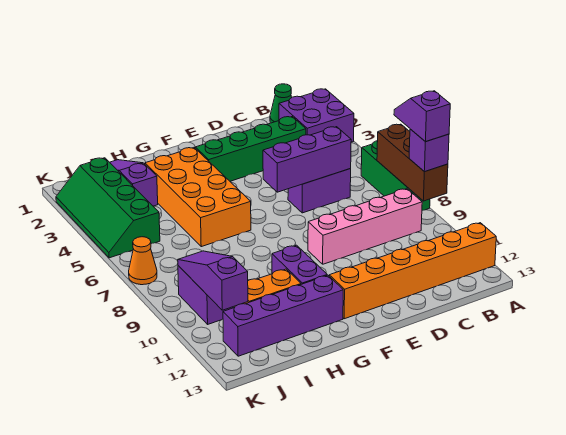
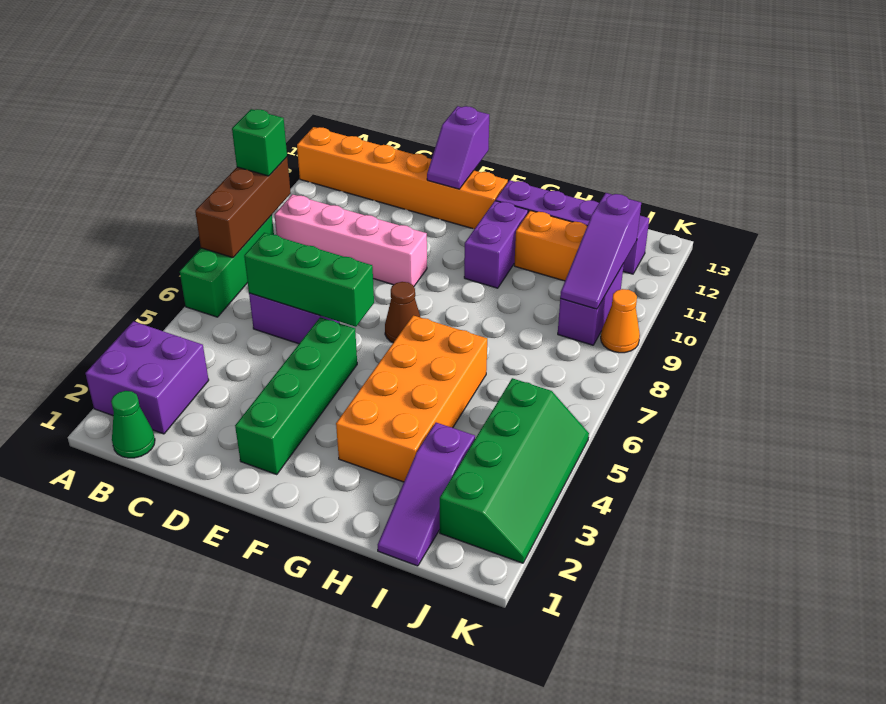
purple 1x2 slope [394,91,450,142] -> purple 1x2 slope moved to [427,106,489,189]
purple 1x1 brick [409,129,449,172] -> green 1x1 brick [232,109,287,176]
green 1x4 brick [195,117,306,181] -> green 1x4 brick turned to [235,317,357,475]
purple 1x3 brick [263,127,351,192] -> green 1x3 brick [244,233,374,327]
none -> brown 1x1 cone [385,282,421,343]
orange 1x1 cone [129,237,157,285] -> orange 1x1 cone moved to [601,289,640,353]

